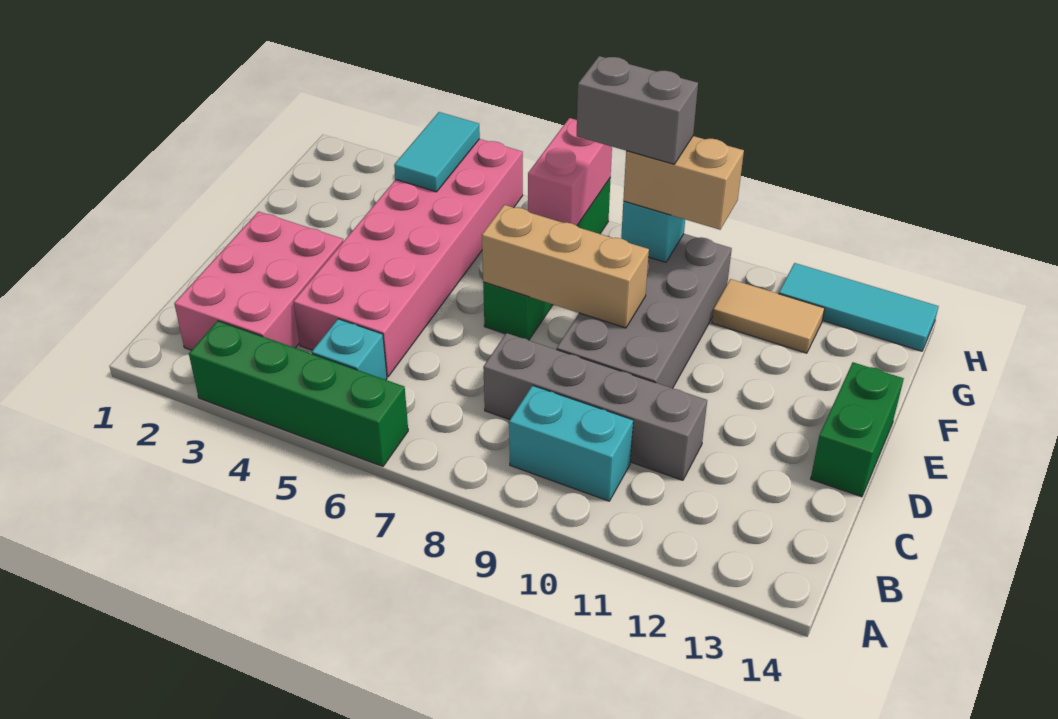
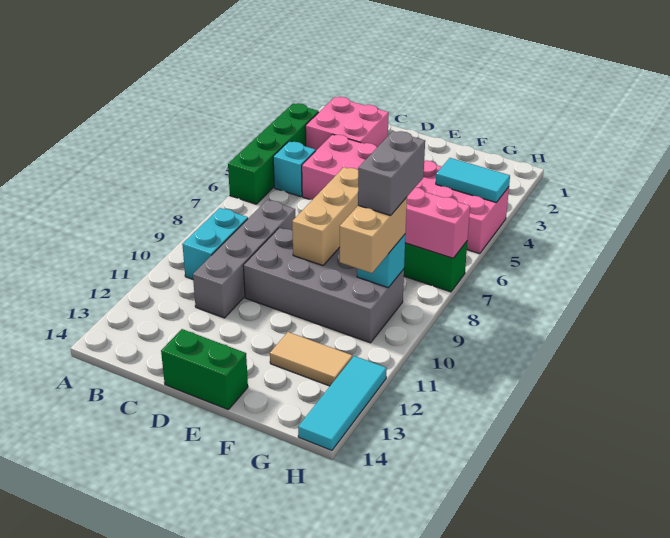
pink 2x3 brick [174,211,343,350] -> pink 2x2 brick [305,97,389,150]
tan 1x2 tile [712,279,825,353] -> tan 1x2 tile turned to [270,332,352,386]

